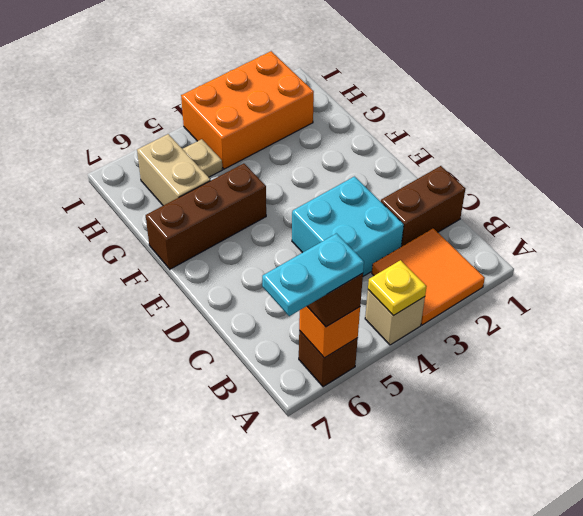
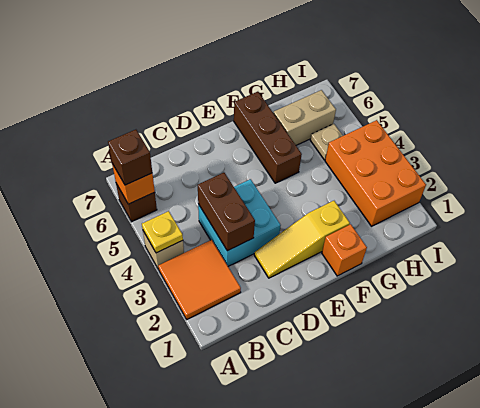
cyan 1x2 plate [262,234,364,316] -> none
brown 1x2 brick [381,166,465,247] -> brown 1x2 brick moved to [198,173,255,251]
none -> yellow 1x3 slope [254,201,350,278]
none -> orange 1x1 brick [322,224,367,276]

